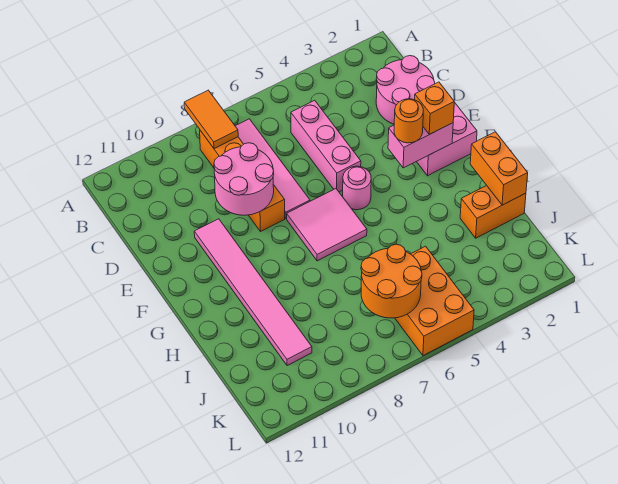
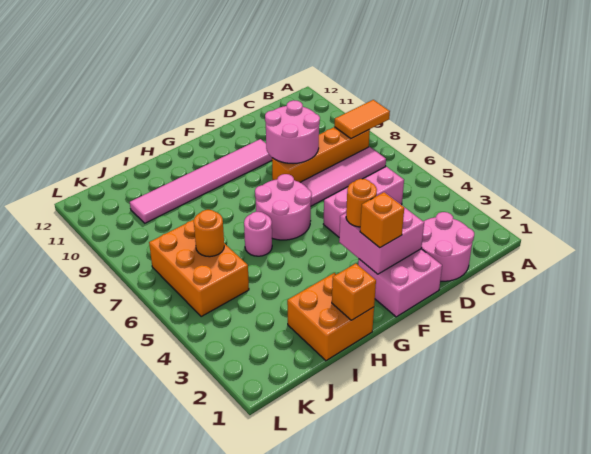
pink 1x2 brick [388,123,453,168] -> pink 2x2 brick [339,194,424,274]
pink 1x1 round brick [343,166,371,210] -> pink 1x1 round brick moved to [244,212,272,256]
pink 2x2 tile [287,189,367,261] -> pink 2x2 round brick [255,174,312,240]
orange 1x2 brick [470,132,528,205] -> orange 1x1 brick [332,264,376,320]
orange 1x2 brick [460,185,526,238] -> orange 2x2 brick [287,273,374,361]
orange 2x3 brick [395,246,474,356] -> orange 2x3 brick turned to [149,220,249,316]
orange 2x2 round brick [361,244,422,318] -> orange 1x1 round brick [194,210,224,257]

